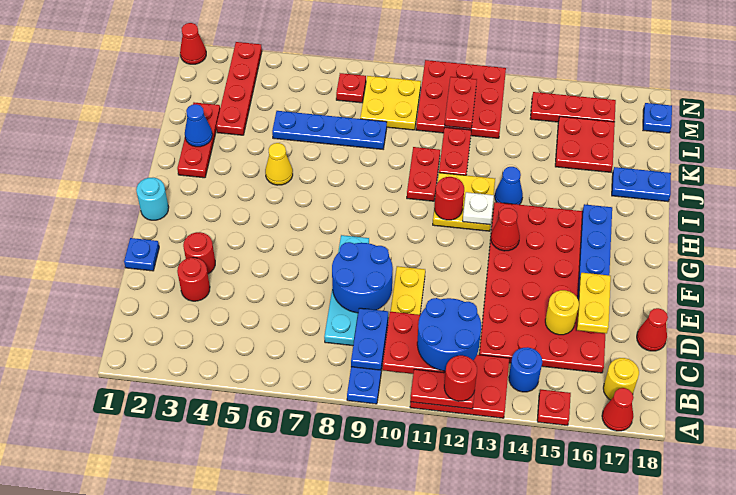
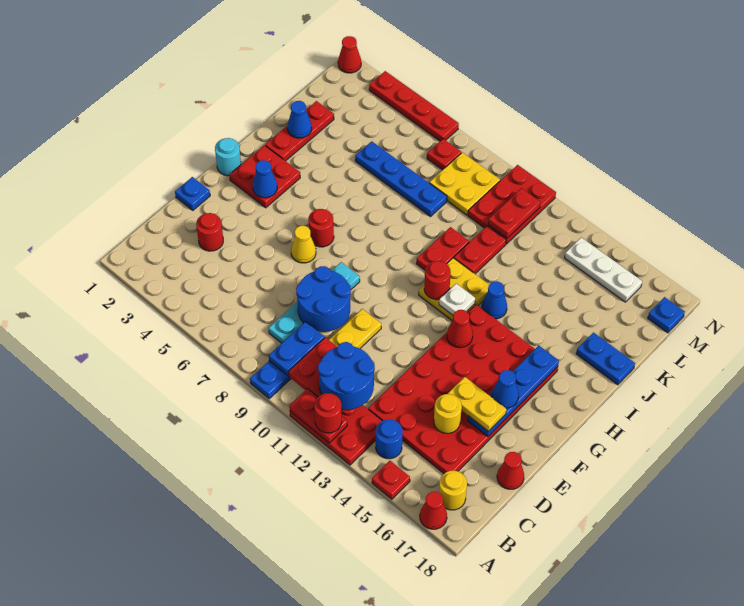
yellow 1x2 plate [577,273,611,333] -> yellow 1x2 plate turned to [448,377,506,431]
red 1x1 round brick [183,232,215,274] -> red 1x1 round brick moved to [308,209,334,247]
none -> blue 1x1 cone [492,370,519,408]
none -> blue 1x1 cone [253,160,277,198]
yellow 1x1 cone [265,143,293,185] -> yellow 1x1 cone moved to [291,226,316,263]
red 1x4 plate [216,42,262,135] -> red 1x4 plate turned to [369,71,459,141]
red 2x2 plate [555,117,615,172] -> red 2x2 plate moved to [230,145,300,208]
red 3x3 plate [416,60,506,138] -> red 2x3 plate [468,165,556,244]
red 1x3 plate [530,92,616,122] -> white 1x3 plate [565,238,642,302]

